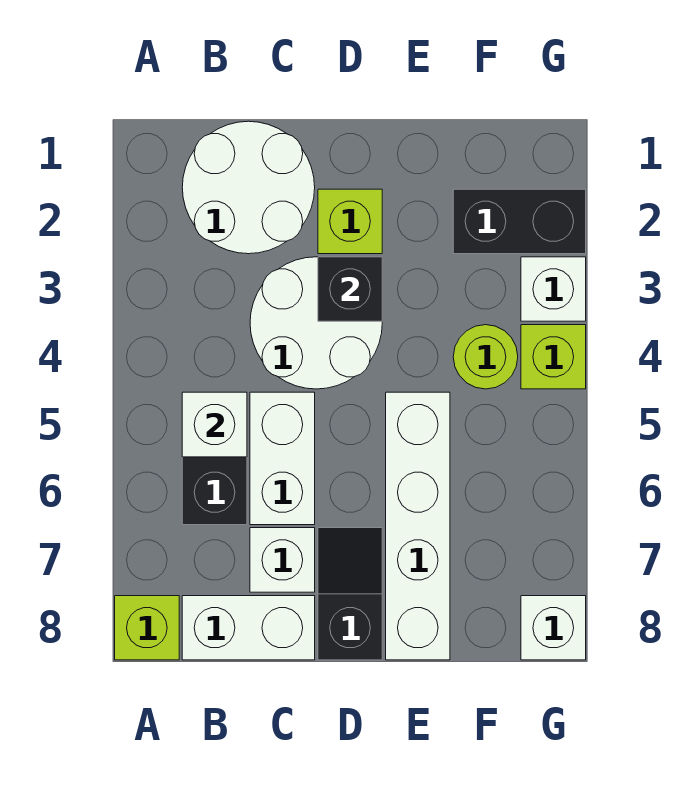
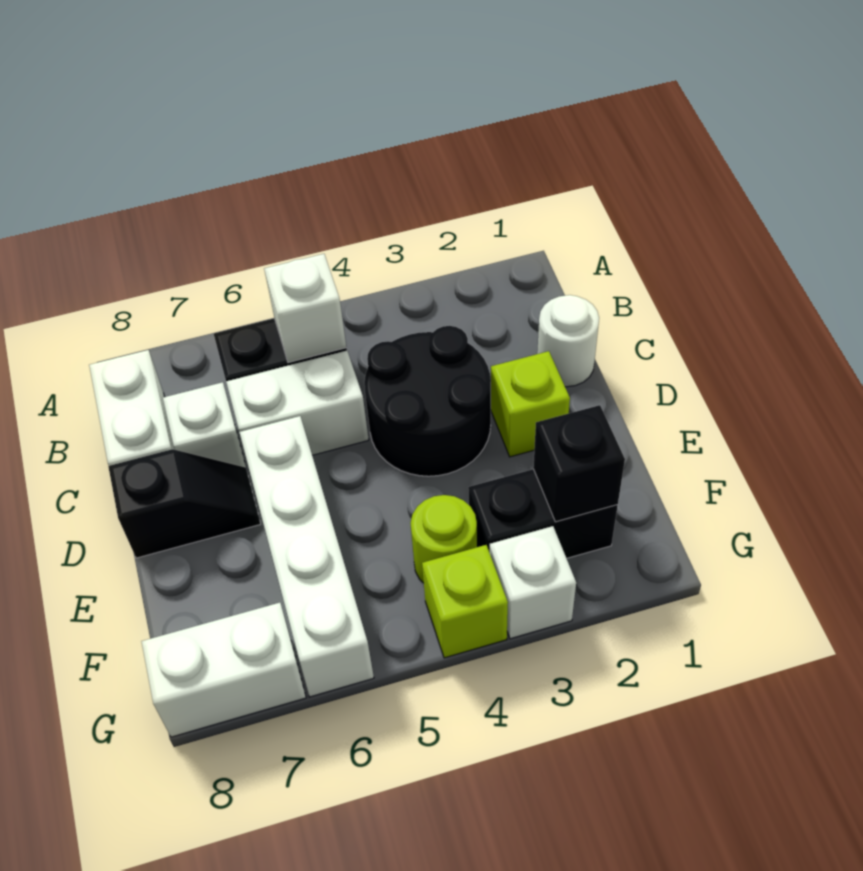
lime 1x1 brick [115,596,179,660] -> none
white 2x2 round brick [182,121,315,254] -> white 1x1 round brick [537,295,599,387]
white 2x2 round brick [250,257,382,389] -> black 2x2 round brick [364,326,491,476]
black 1x1 brick [318,257,382,321] -> black 1x1 brick moved to [533,405,625,522]
white 1x4 brick [386,392,450,660] -> white 1x4 brick turned to [239,416,374,697]
black 1x2 brick [453,189,586,254] -> black 1x2 brick turned to [468,469,618,558]
white 1x1 brick [521,596,586,660] -> white 1x2 brick [141,603,306,737]

